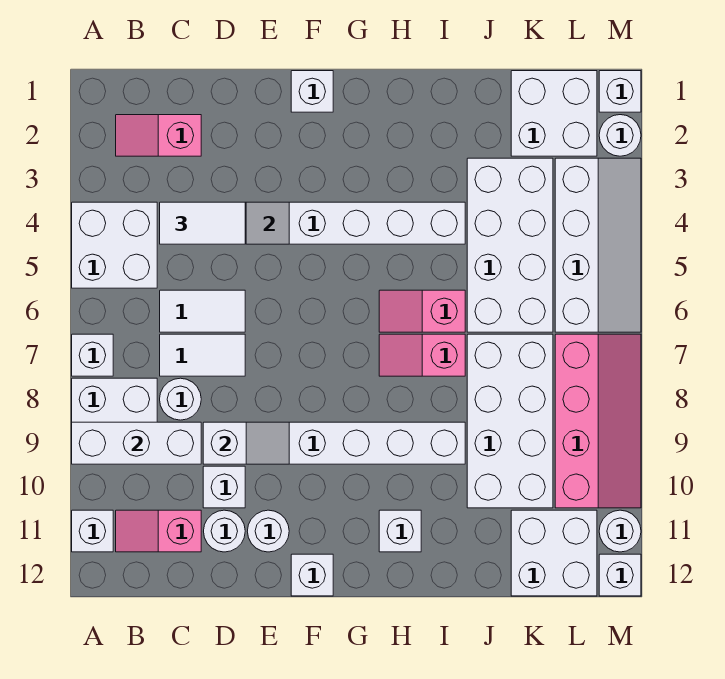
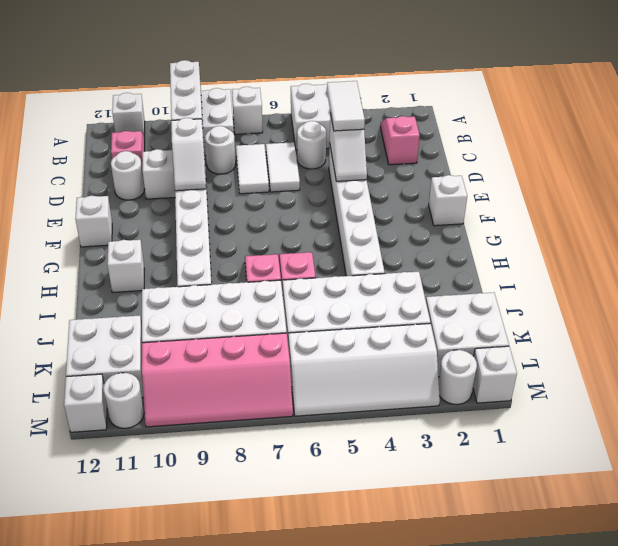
white 1x1 round brick [247,510,289,552] -> white 1x1 round brick moved to [297,121,326,169]

